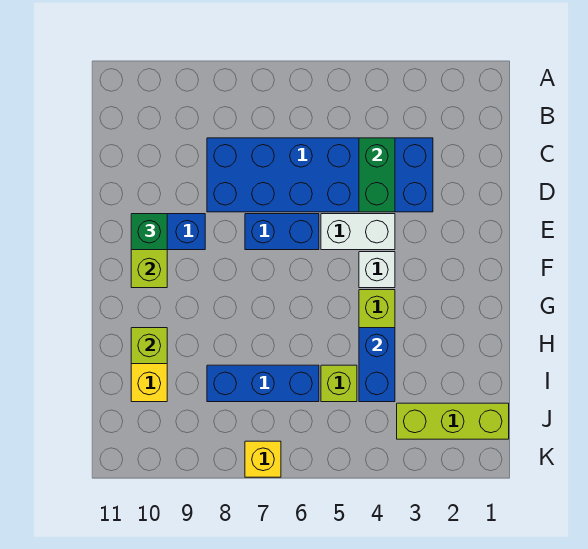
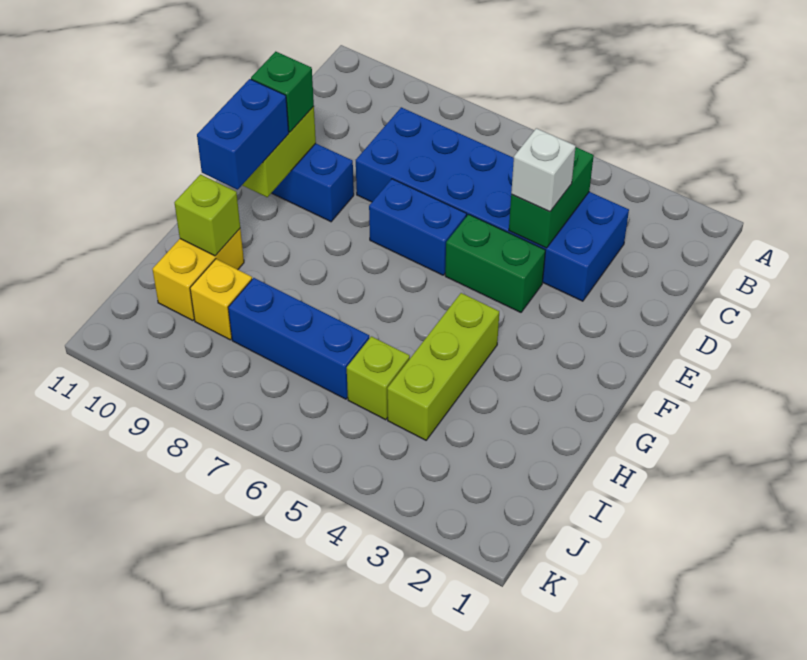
white 1x2 brick [321,214,395,250] -> green 1x2 brick [445,214,545,312]
white 1x1 brick [359,252,395,288] -> white 1x1 brick moved to [511,128,576,212]
blue 1x2 brick [359,328,395,402] -> blue 1x2 brick moved to [197,79,289,190]
lime 1x3 brick [397,403,509,439] -> none
yellow 1x1 brick [245,441,281,477] -> yellow 1x1 brick moved to [190,259,252,340]

